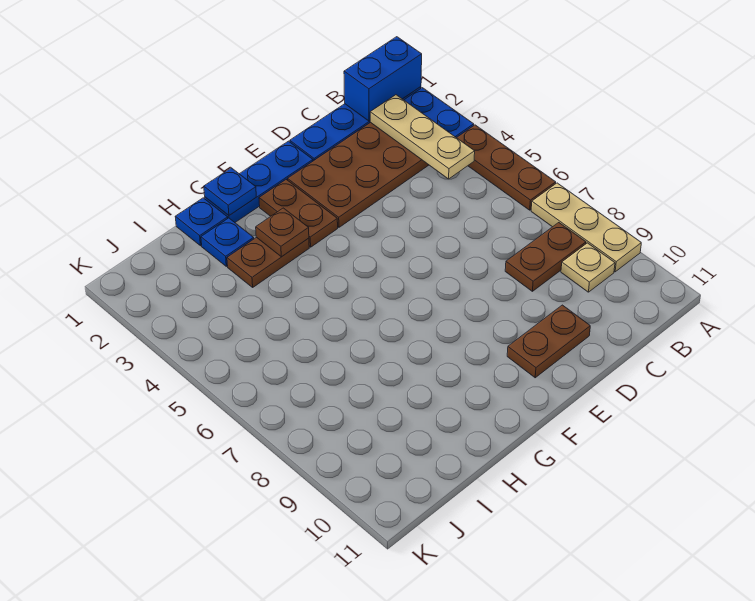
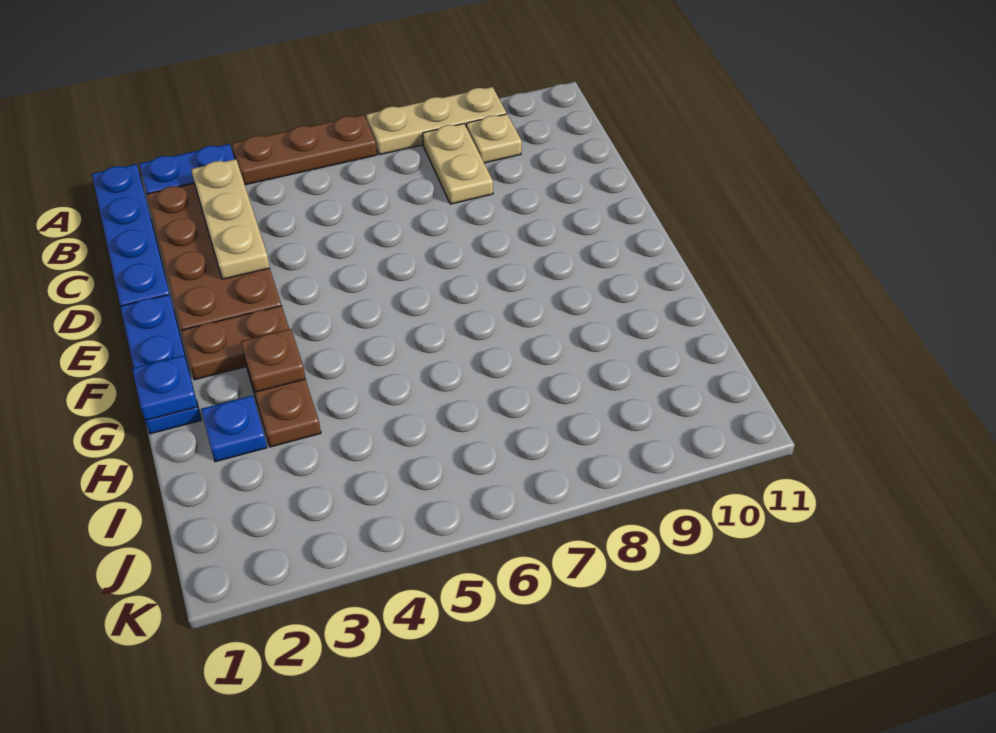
blue 1x2 brick [344,37,422,121] -> none
tan 1x3 plate [370,95,475,179] -> tan 1x3 plate turned to [191,159,270,279]
brown 1x2 plate [505,223,586,291] -> tan 1x2 plate [423,124,493,204]
brown 1x2 plate [507,305,590,378] -> none
blue 1x1 plate [175,198,228,246] -> none

